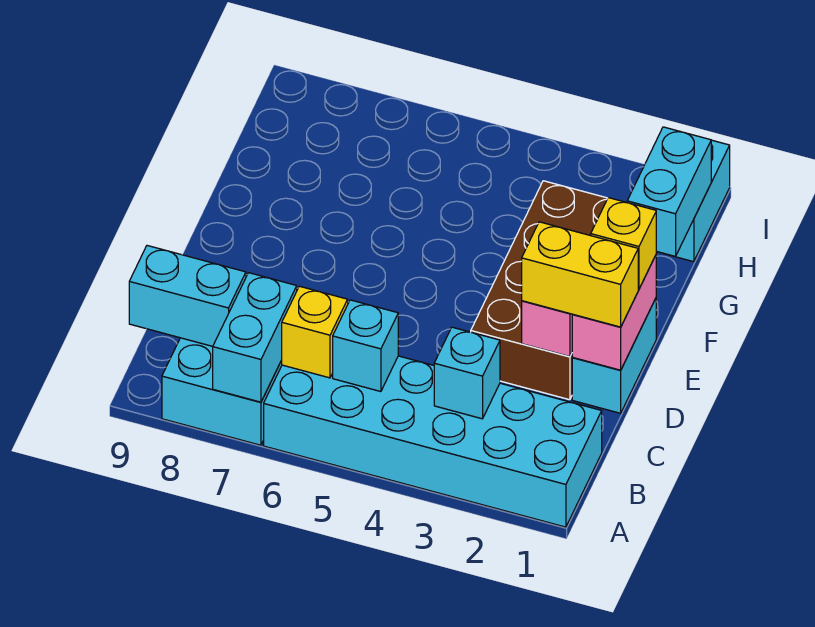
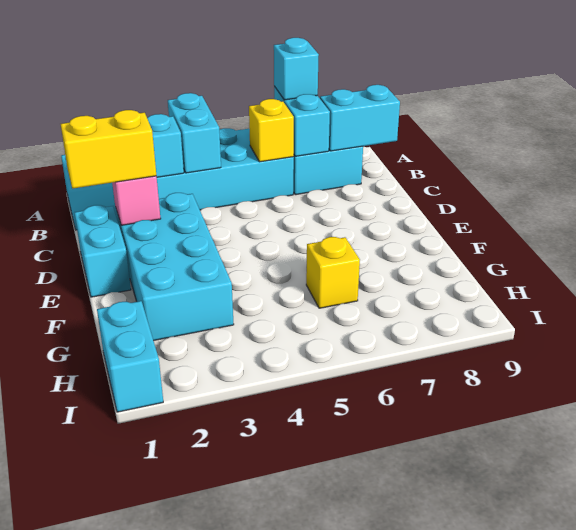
cyan 1x1 brick [333,300,398,392] -> cyan 1x1 brick moved to [274,38,319,100]
pink 1x2 brick [572,255,656,370] -> none
brown 2x4 brick [471,181,608,400] -> cyan 2x4 brick [115,193,234,341]
yellow 1x1 brick [591,198,656,289] -> yellow 1x1 brick moved to [306,237,360,308]
cyan 1x2 brick [627,127,711,256] -> cyan 1x2 brick moved to [168,93,221,173]

